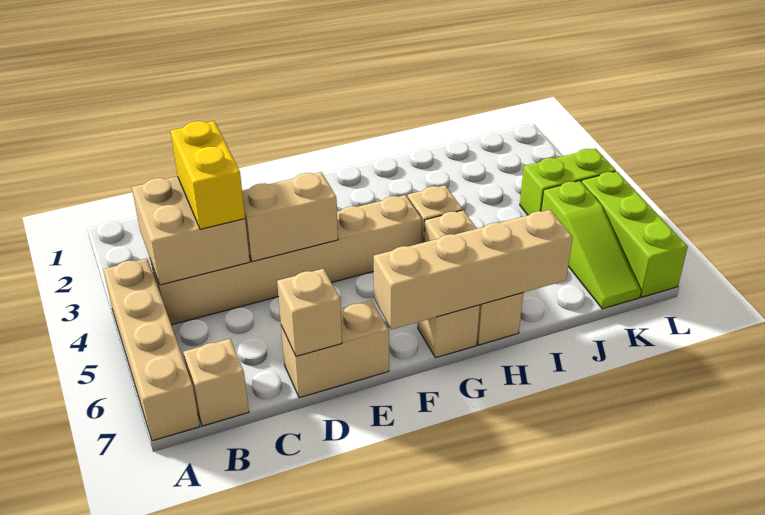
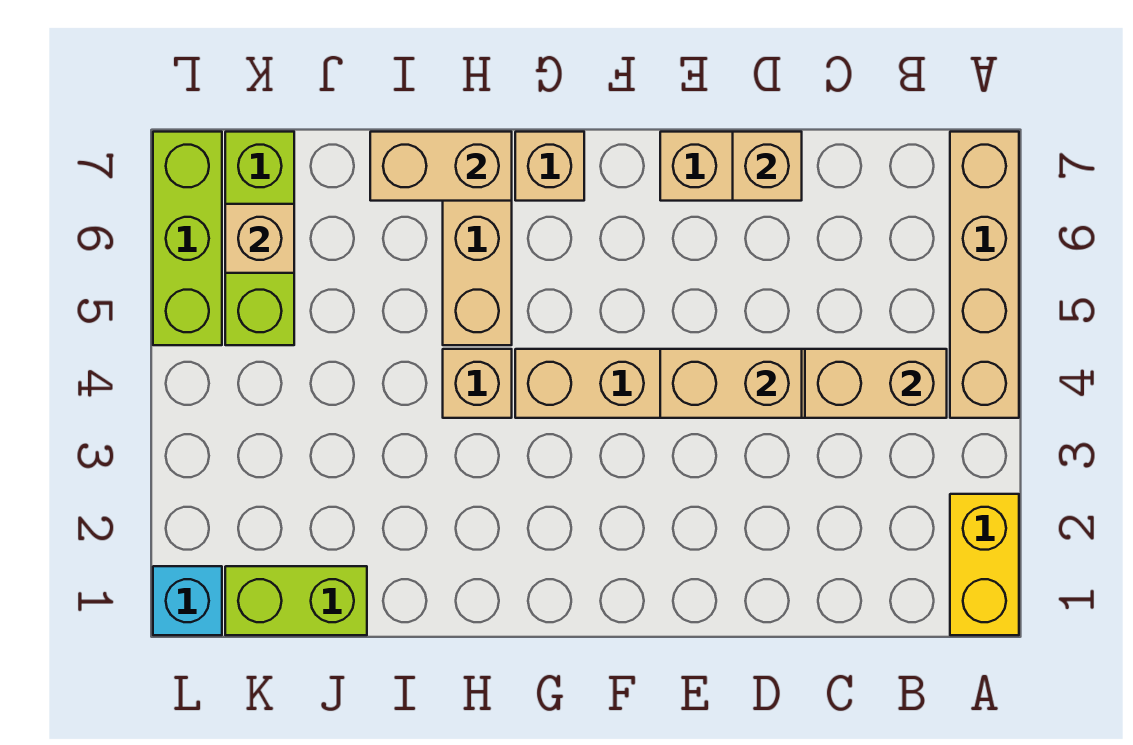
tan 2x2 brick [132,176,250,285] -> tan 1x2 brick [805,349,947,418]
tan 1x1 brick [183,339,249,426] -> tan 1x1 brick moved to [225,204,294,273]
yellow 1x2 brick [171,121,245,229] -> yellow 1x2 brick moved to [950,494,1019,635]
tan 1x4 brick [374,210,573,329] -> tan 1x2 brick [370,132,512,201]
lime 1x2 brick [520,148,616,215] -> lime 1x2 brick moved to [225,566,367,635]
lime 1x3 slope [541,181,641,309] -> lime 1x3 brick [225,132,294,345]
none -> cyan 1x1 brick [153,566,222,635]

